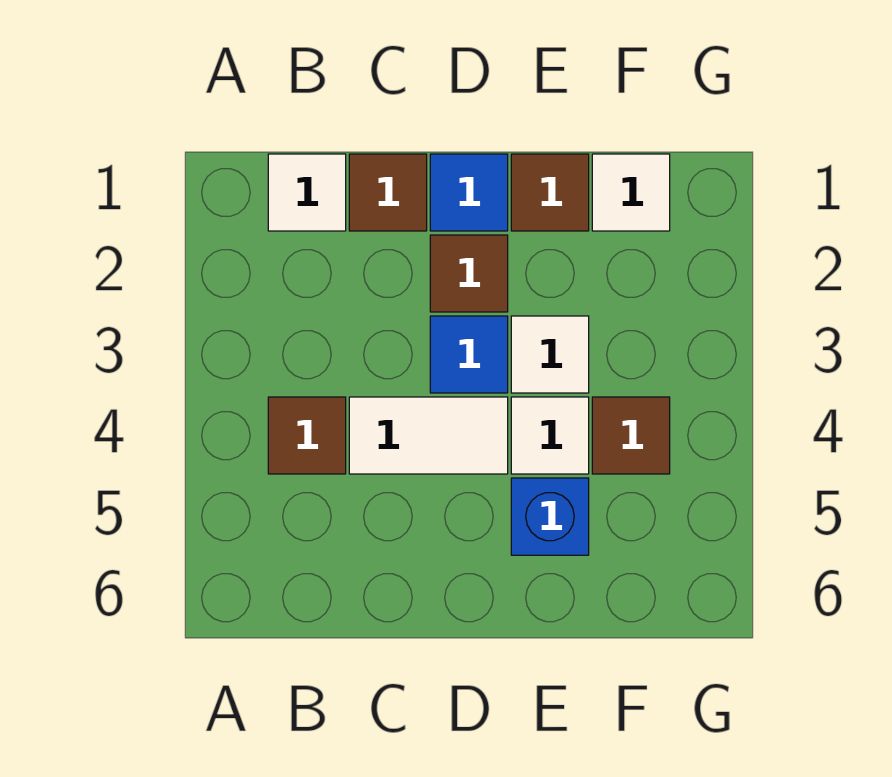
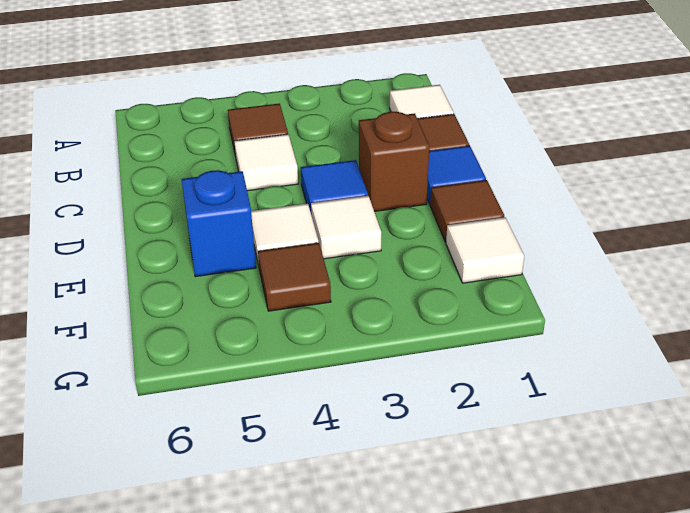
white 1x2 tile [349,397,508,474] -> white 1x1 tile [234,134,298,191]
brown 1x1 tile [430,235,508,312] -> brown 1x1 brick [359,112,429,211]

